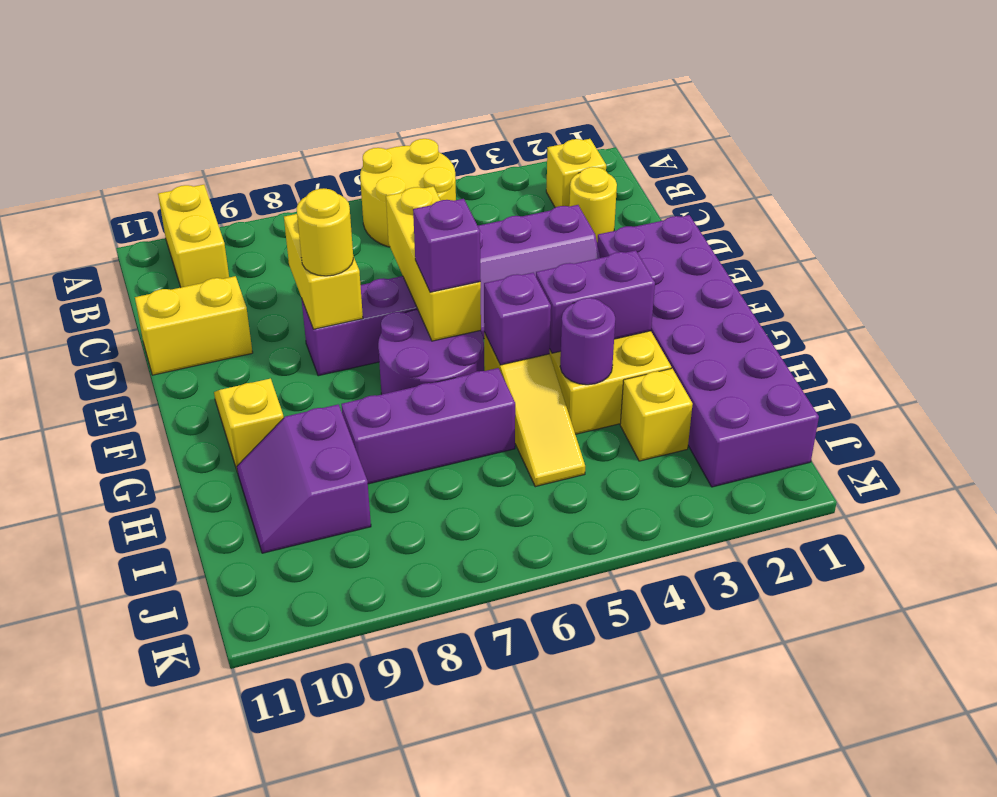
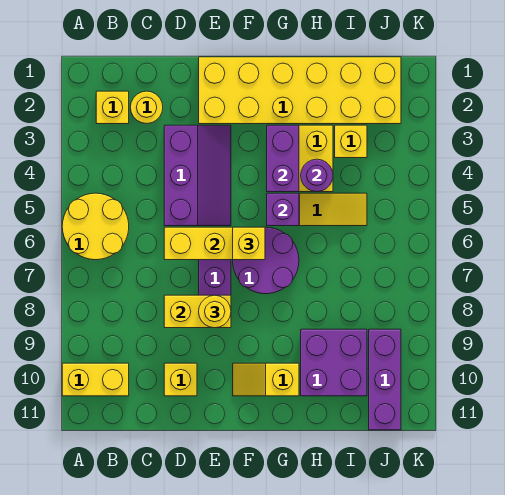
yellow 1x2 brick [135,276,253,375] -> yellow 1x1 brick [164,363,197,396]
purple 2x6 brick [597,215,819,487] -> yellow 2x6 brick [199,57,401,124]
purple 1x1 brick [413,199,481,292] -> yellow 1x1 brick [233,227,265,260]
purple 1x3 brick [341,368,515,484] -> purple 1x3 brick moved to [369,329,401,430]
purple 2x2 slope [237,404,371,553] -> purple 2x2 brick [301,329,367,396]

